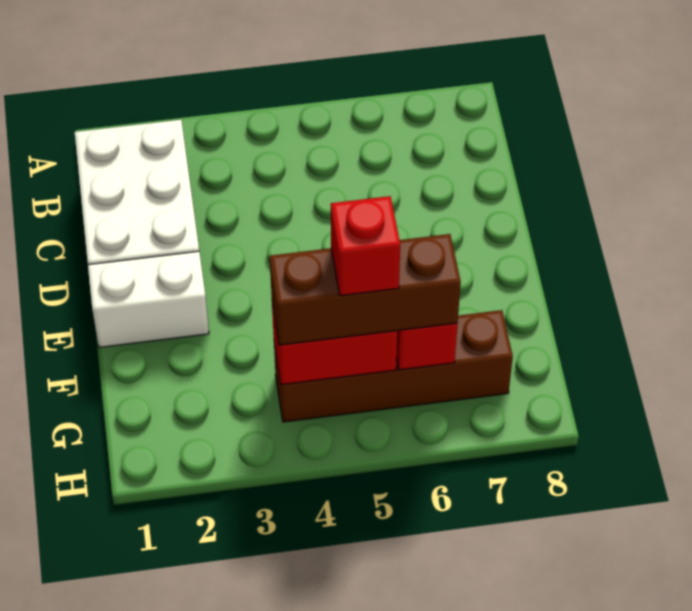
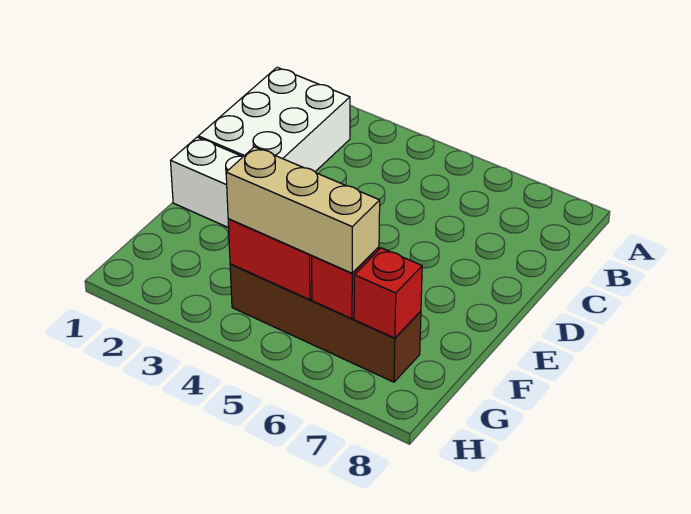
brown 1x3 brick [270,234,461,345] -> tan 1x3 brick [226,147,380,273]
red 1x1 brick [331,196,400,296] -> red 1x1 brick moved to [354,248,422,338]

